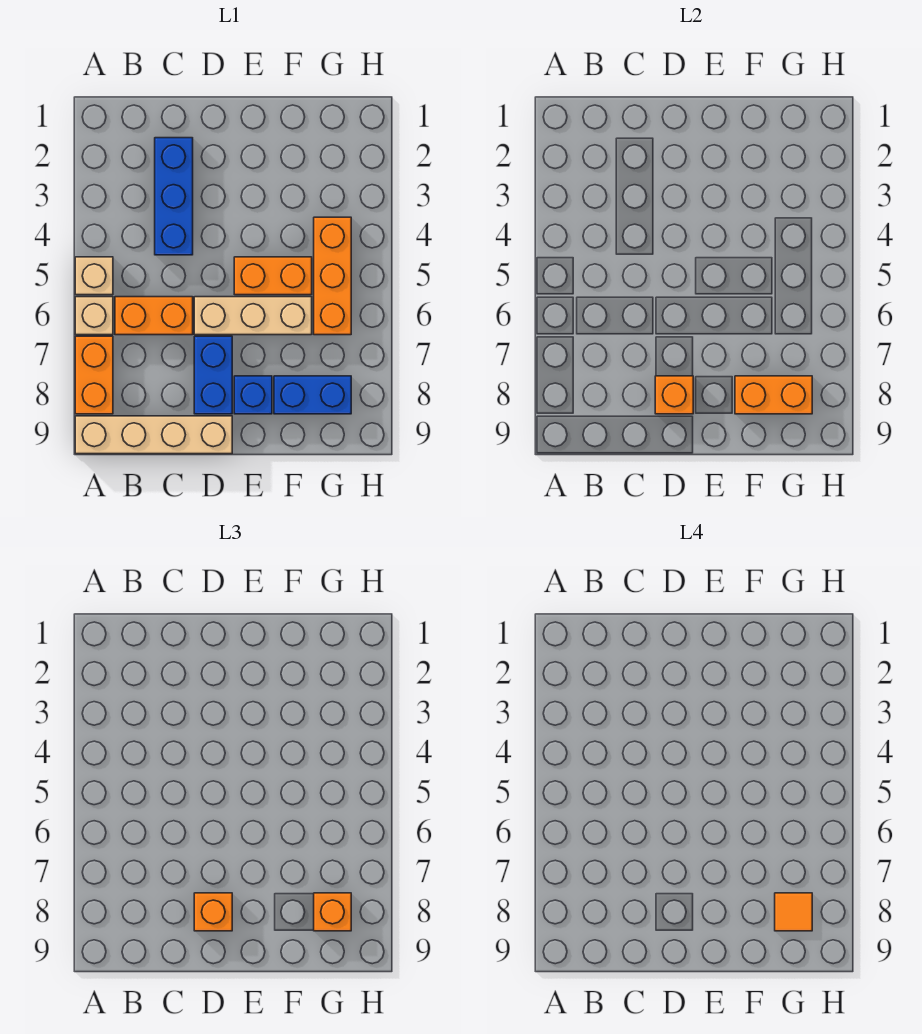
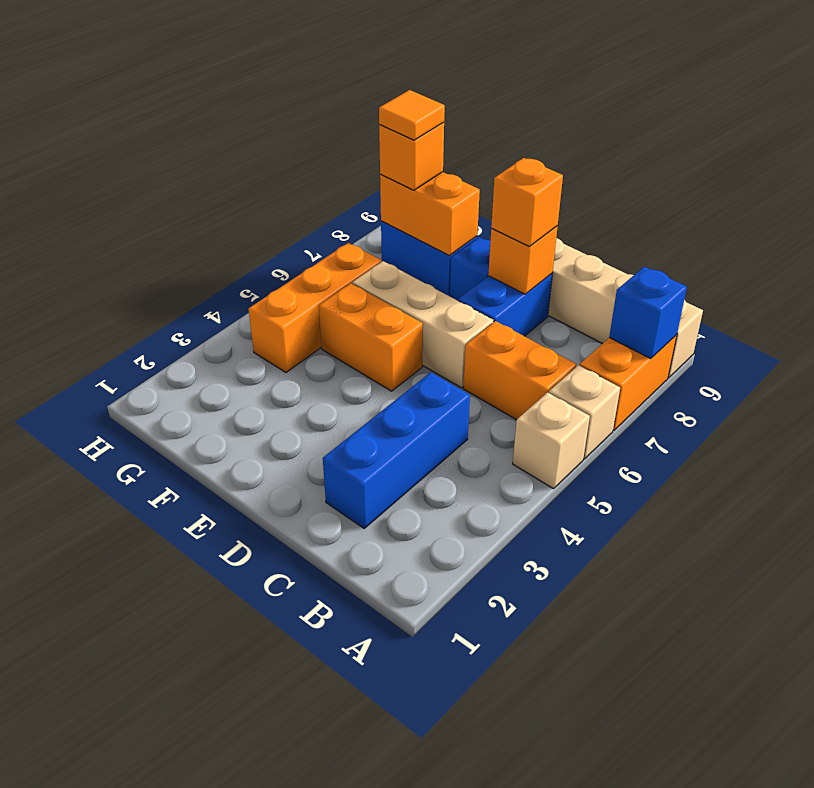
none -> blue 1x1 brick [609,267,687,359]

